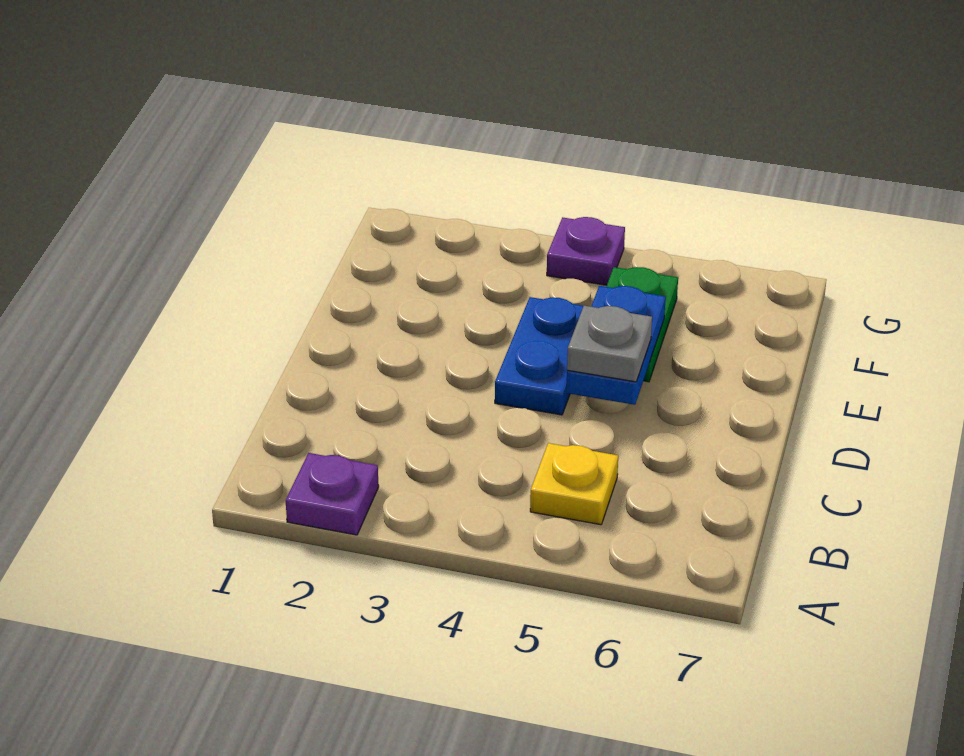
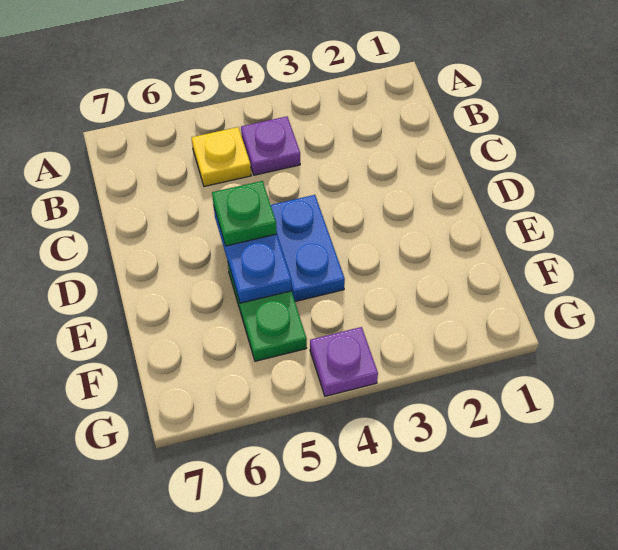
purple 1x1 plate [286,453,379,535] -> purple 1x1 plate moved to [241,116,300,175]
grey 1x1 plate [567,306,652,382] -> green 1x1 plate [212,181,277,246]

